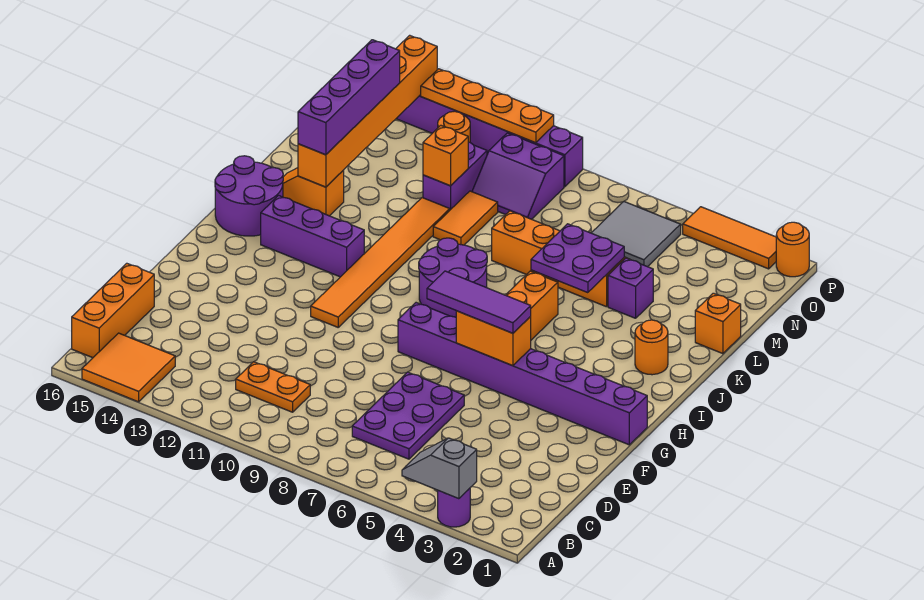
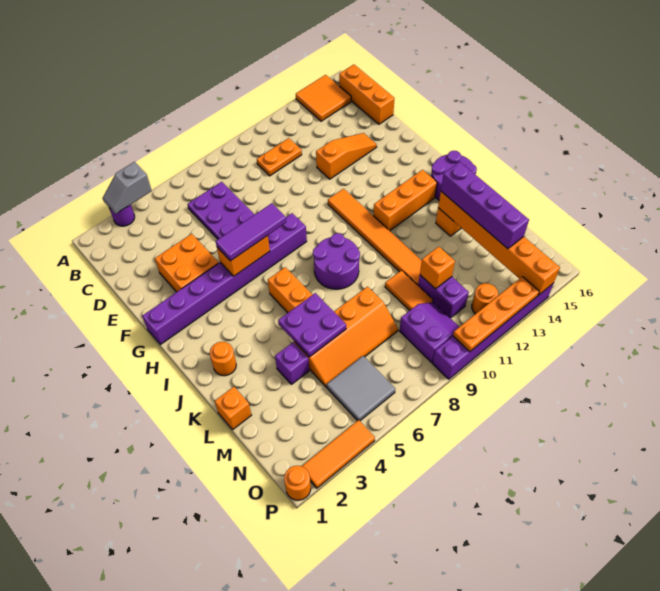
grey 1x2 slope [402,438,477,499] -> grey 1x2 slope turned to [103,162,152,214]
none -> orange 2x2 brick [155,234,219,292]
none -> orange 1x3 slope [316,133,377,179]
purple 1x3 brick [261,196,364,277] -> orange 1x3 brick [373,170,437,231]
purple 2x2 slope [472,133,564,219] -> purple 2x2 slope turned to [399,302,459,362]

